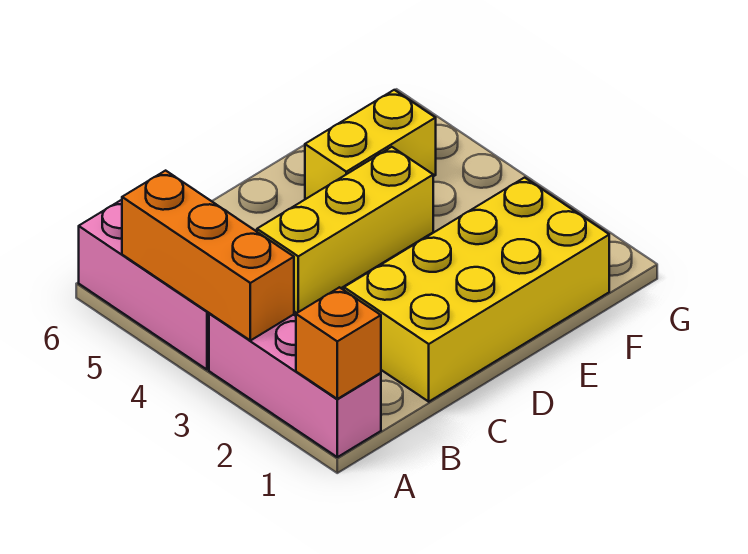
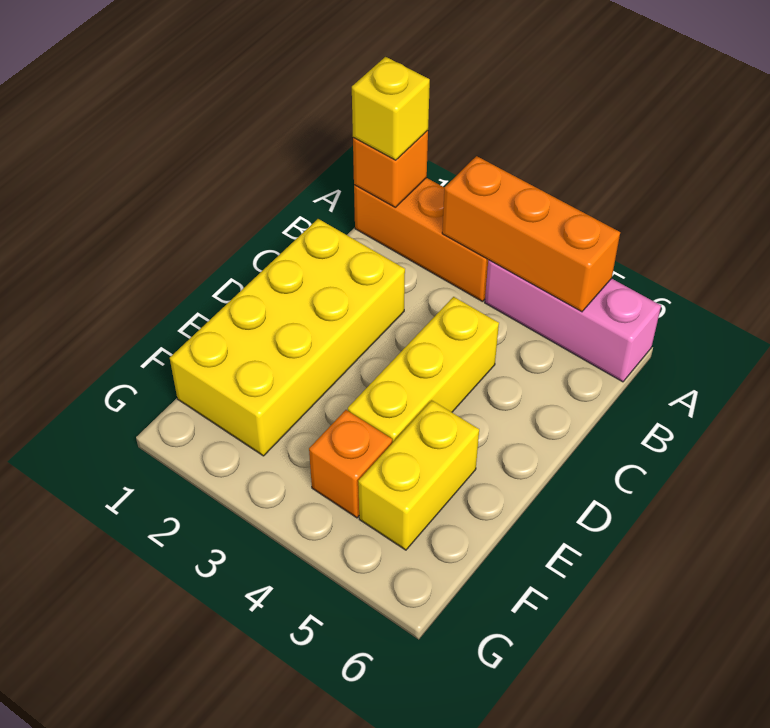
pink 1x3 brick [209,313,381,457] -> orange 1x3 brick [354,178,488,301]
none -> yellow 1x1 brick [352,57,430,160]
none -> orange 1x1 brick [309,410,392,518]

